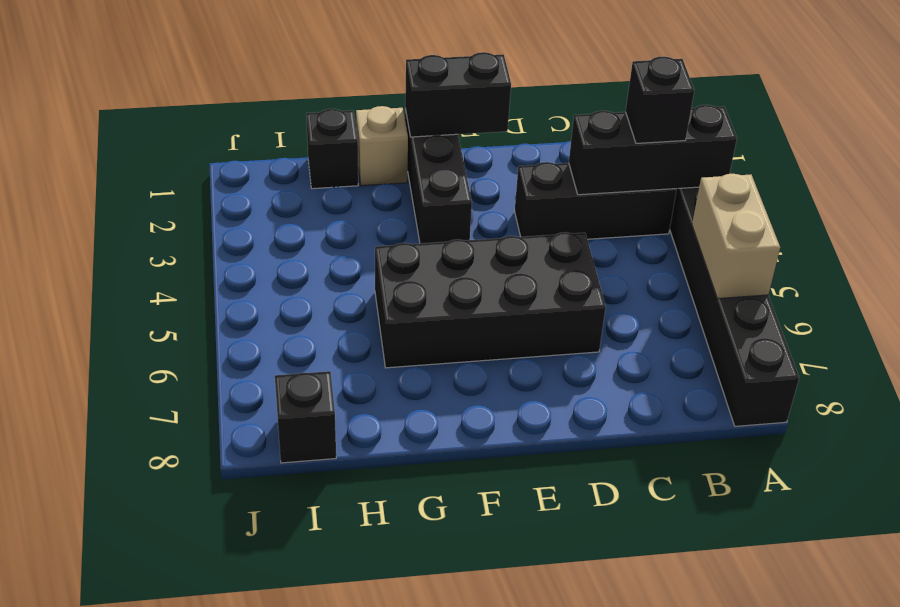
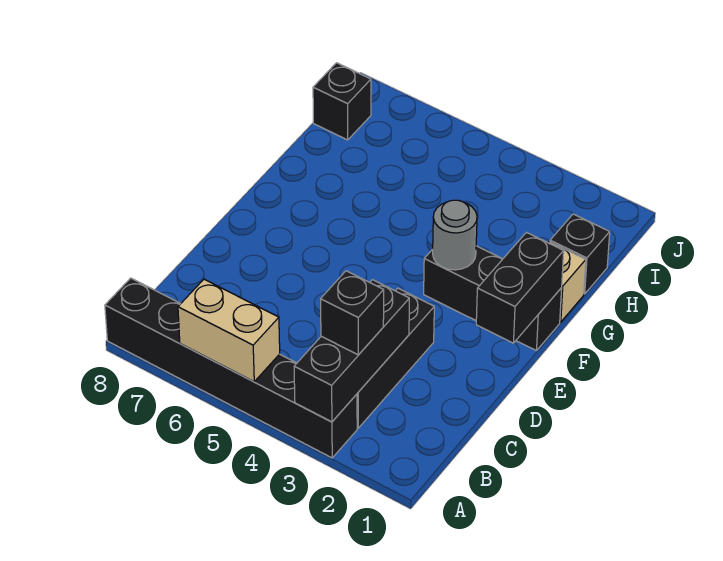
black 2x4 brick [375,232,606,368] -> none
none -> grey 1x1 round brick [433,200,477,270]

